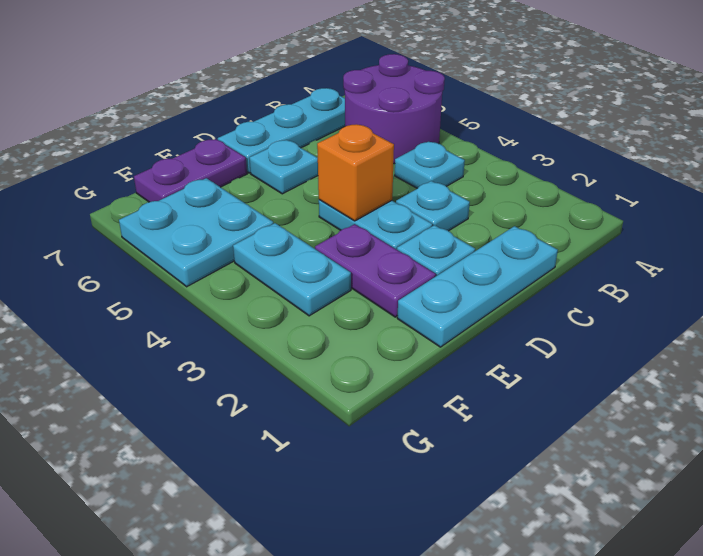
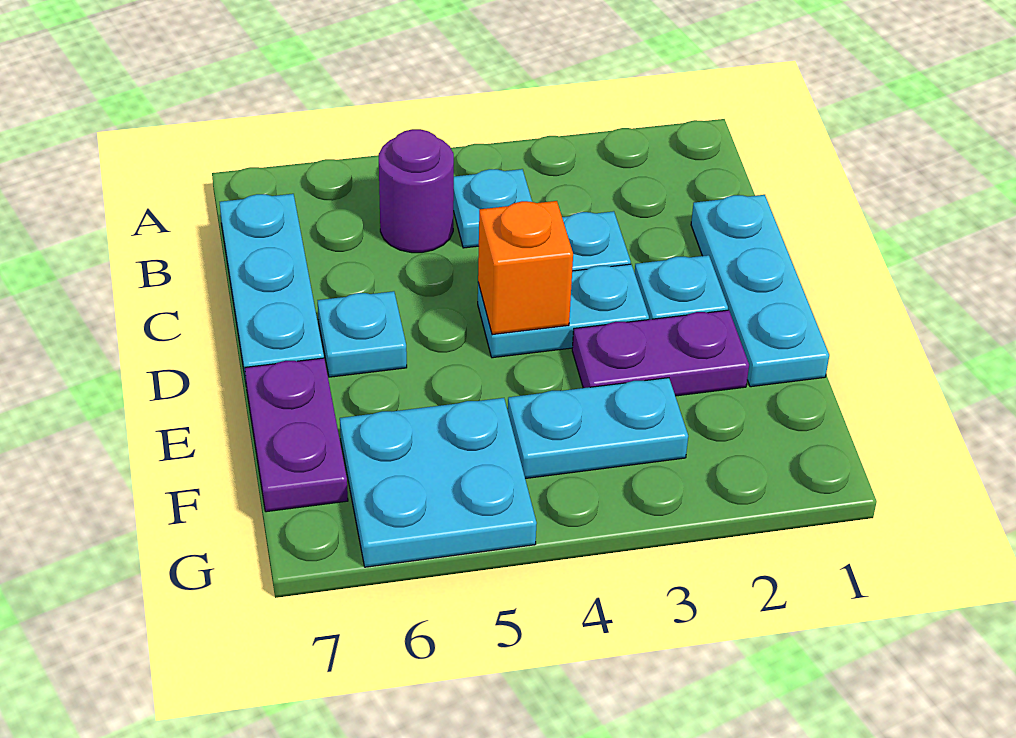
purple 2x2 round brick [343,54,445,164] -> purple 1x1 round brick [379,129,454,253]

